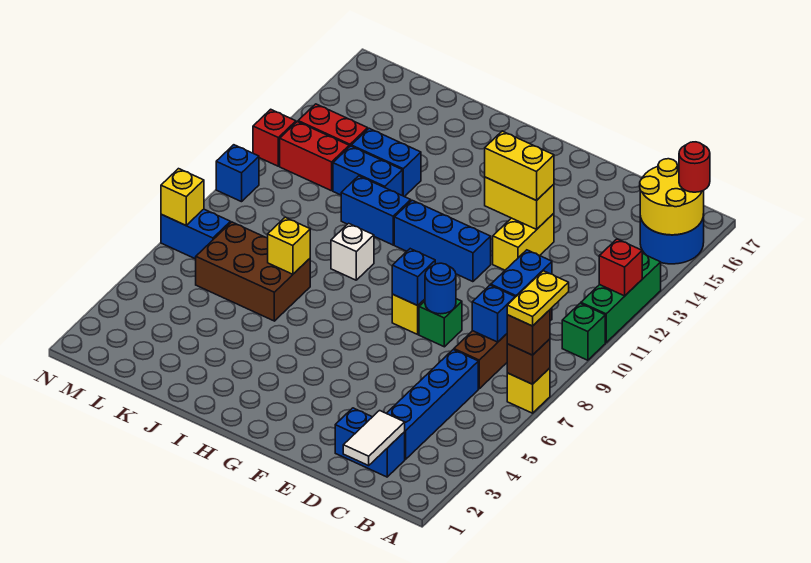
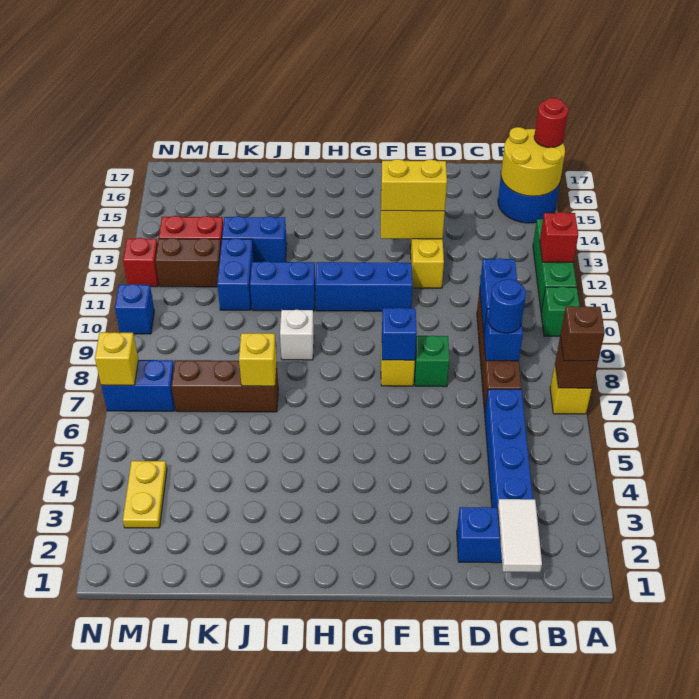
yellow 1x2 plate [507,271,569,326] -> yellow 1x2 plate moved to [123,461,167,528]
blue 1x1 round brick [425,263,456,314] -> blue 1x1 round brick moved to [488,279,526,333]
brown 2x3 brick [196,222,310,321] -> brown 1x3 brick [171,360,278,412]
blue 1x2 brick [333,146,403,196] -> blue 1x2 brick turned to [217,238,254,310]
red 1x2 brick [280,122,349,191] -> brown 1x2 brick [155,238,221,287]

